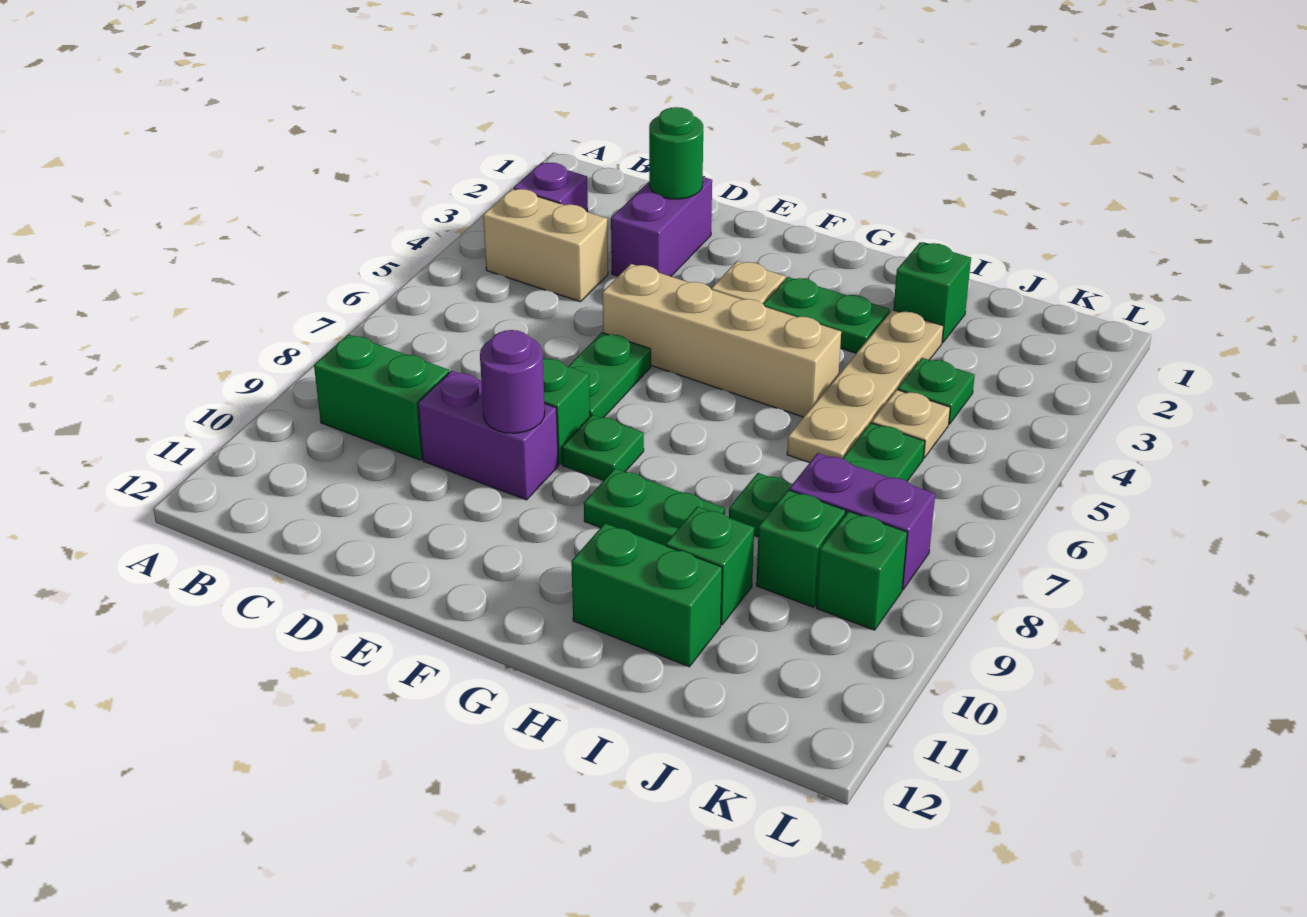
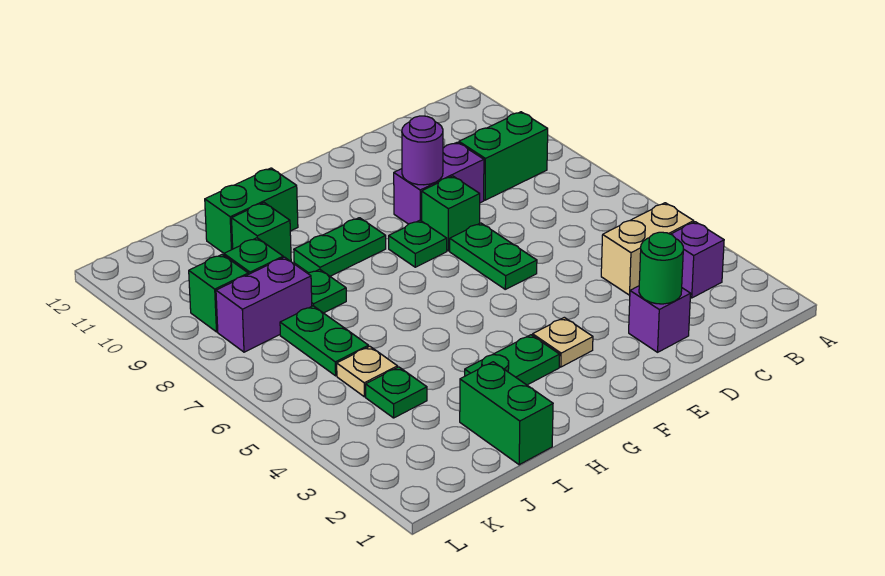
purple 1x2 brick [611,177,712,276] -> purple 1x1 brick [629,286,691,352]
tan 1x4 brick [602,264,841,417] -> none
green 1x1 brick [893,242,971,343] -> green 1x2 brick [460,362,553,465]
tan 1x4 plate [787,310,944,463] -> none

